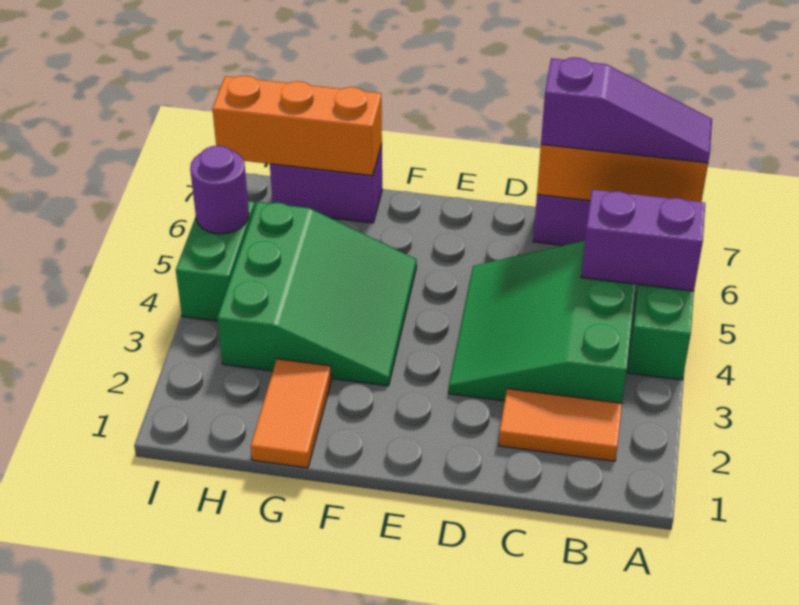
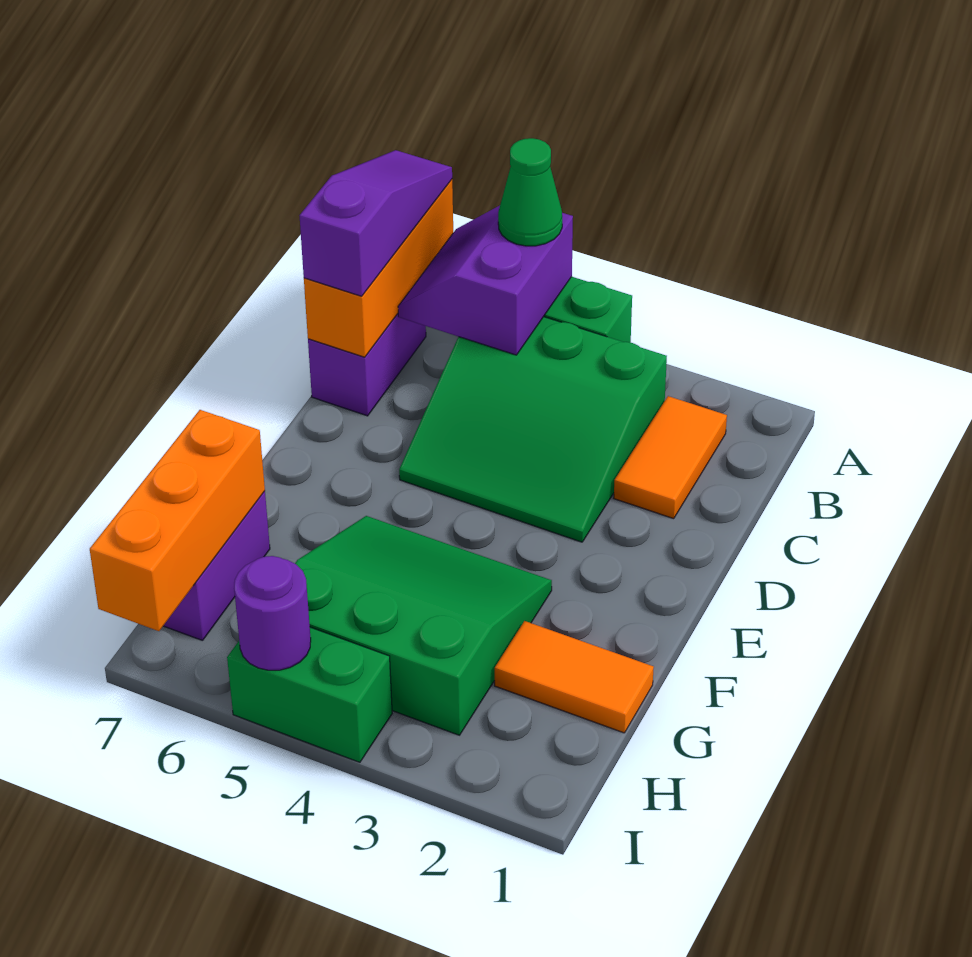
none -> green 1x1 cone [498,138,562,246]

